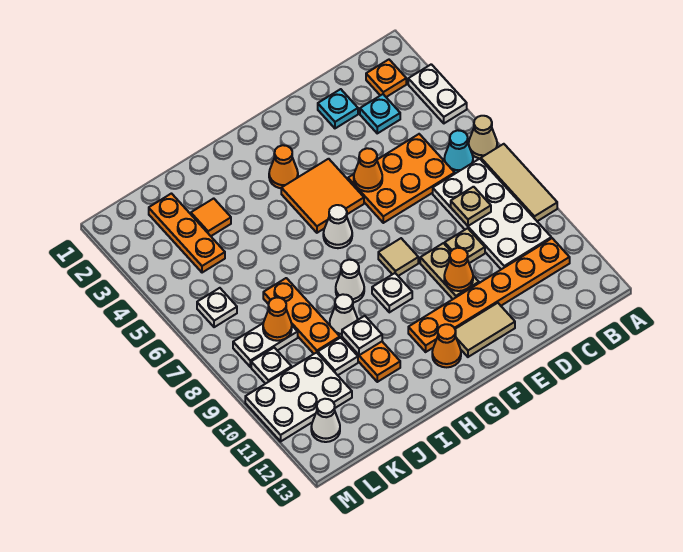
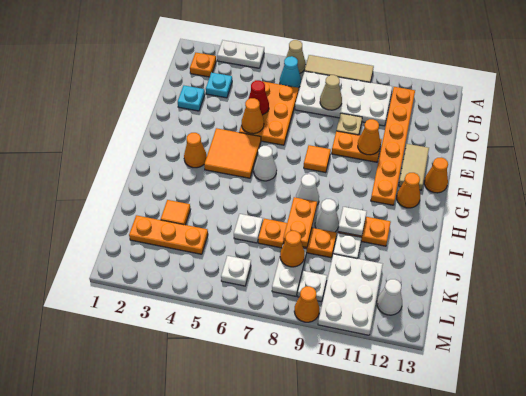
tan 1x1 plate [451,187,491,226] -> tan 1x1 cone [320,75,342,110]
none -> red 1x1 cone [248,80,269,115]
tan 1x2 plate [420,243,479,299] -> orange 1x2 plate [332,131,382,162]
tan 1x1 tile [378,238,418,276] -> orange 1x1 tile [304,145,331,173]
none -> orange 1x1 cone [424,158,448,193]
white 1x1 plate [372,273,412,312] -> white 1x1 plate moved to [234,214,263,243]
none -> orange 1x2 plate [283,197,317,248]
none -> orange 1x1 cone [294,286,320,322]

